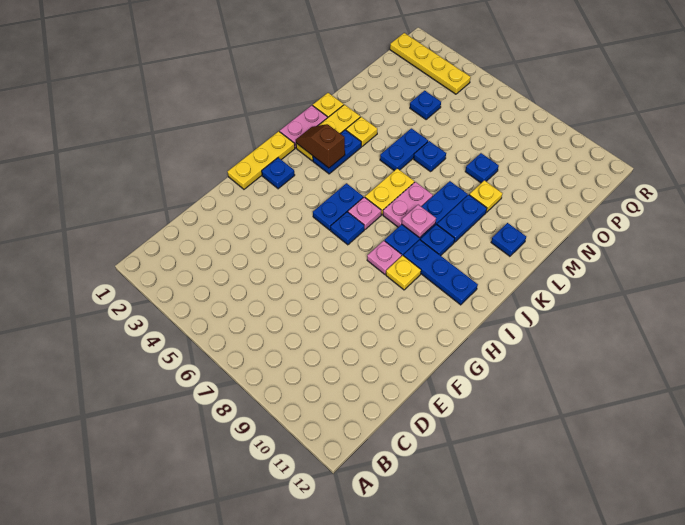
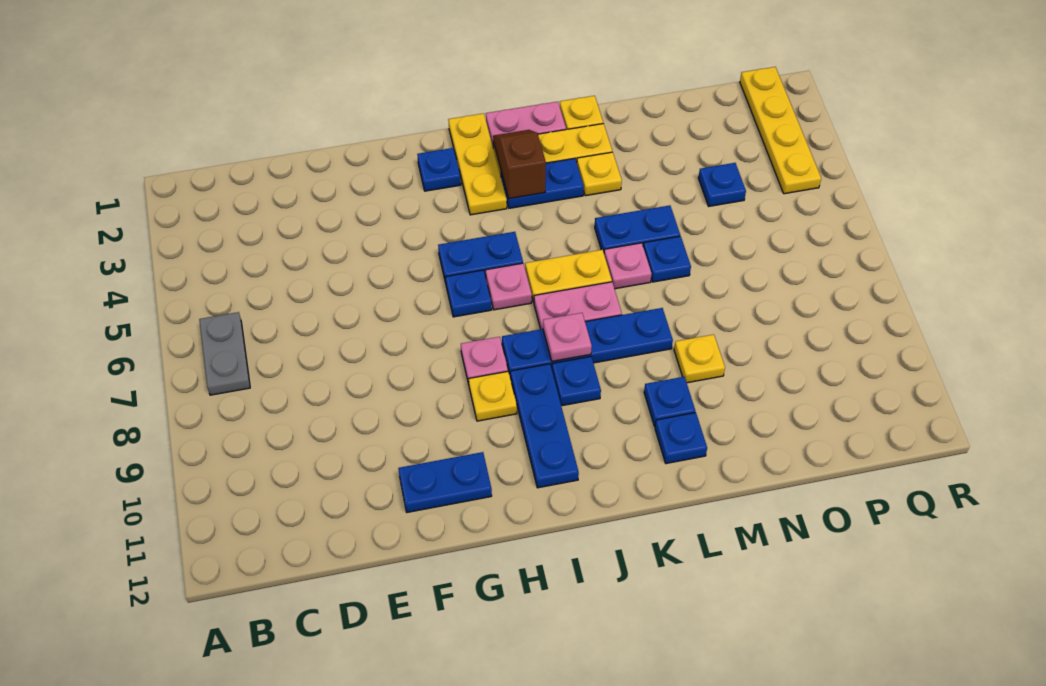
none -> grey 1x2 plate [199,312,250,395]
yellow 1x3 plate [228,131,295,189] -> yellow 1x3 plate turned to [448,113,507,215]
blue 1x2 plate [437,195,487,242] -> blue 1x2 plate moved to [398,452,492,512]
none -> pink 1x1 plate [604,243,652,289]
blue 1x1 plate [465,153,499,183] -> blue 1x1 plate moved to [644,377,695,426]

